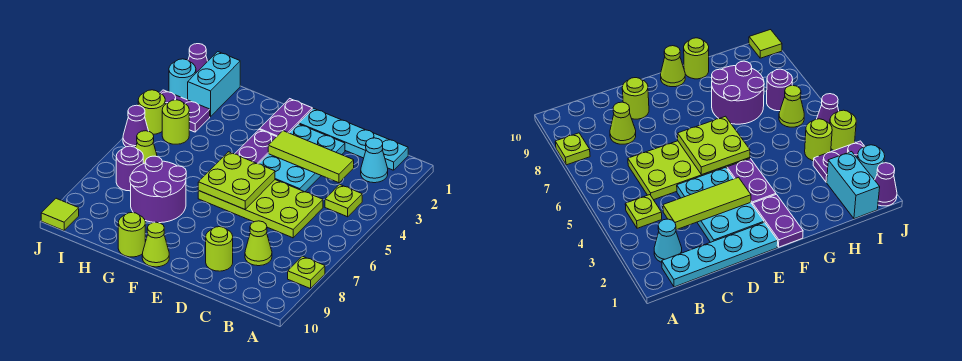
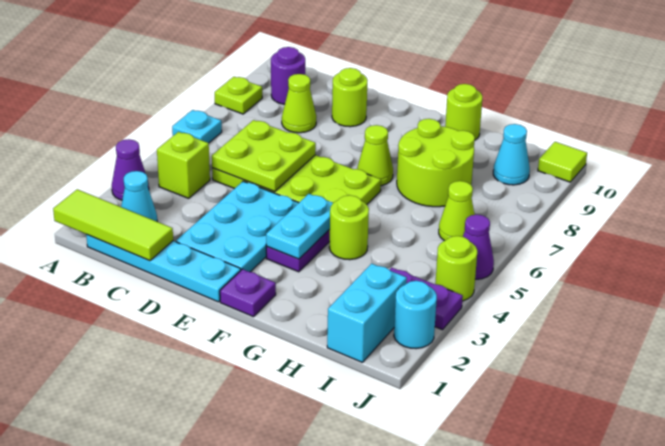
none -> cyan 1x1 plate [172,110,222,143]
lime 1x1 plate [325,184,362,217] -> lime 1x1 brick [157,132,210,198]
lime 1x3 tile [268,131,354,183] -> lime 1x3 tile moved to [53,189,173,261]
lime 2x2 plate [198,152,275,209] -> lime 2x2 plate moved to [212,120,316,192]
purple 1x2 plate [260,99,312,137] -> purple 1x1 plate [220,269,276,317]
none -> cyan 1x2 plate [266,194,333,259]
lime 1x1 cone [142,222,169,267] -> lime 1x1 cone moved to [357,125,393,186]
purple 2x2 round brick [130,156,186,223] -> lime 2x2 round brick [397,119,475,207]
lime 1x1 round brick [162,100,189,144] -> lime 1x1 round brick moved to [329,195,369,260]
purple 1x1 round brick [116,146,143,191] -> purple 1x1 round brick moved to [271,47,306,104]
none -> cyan 1x1 cone [493,124,530,185]
purple 1x1 cone [188,44,208,73] -> purple 1x1 cone moved to [112,139,149,200]

